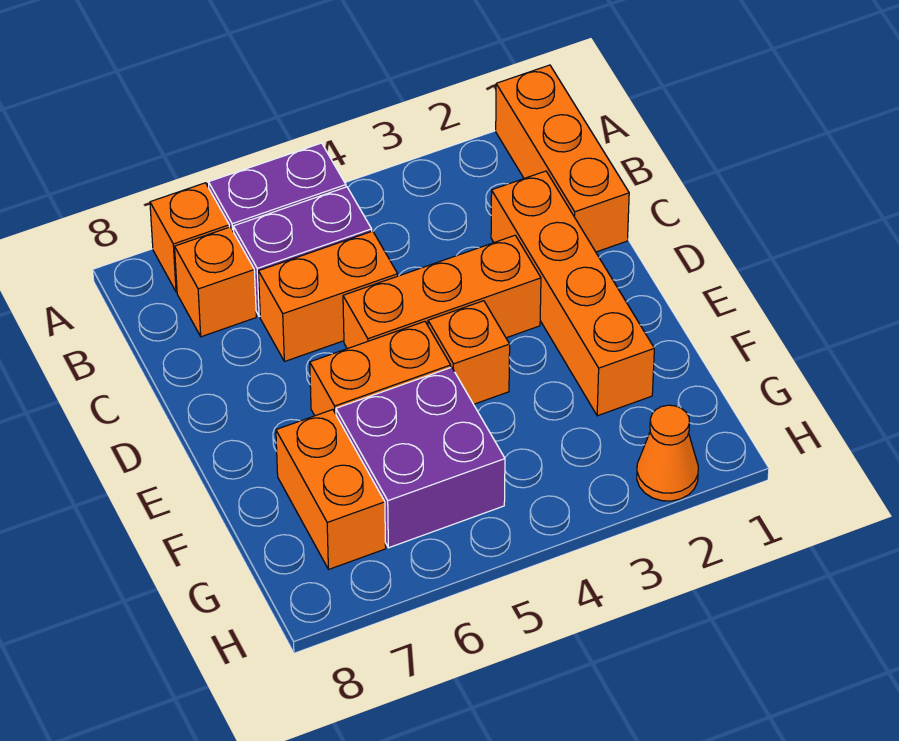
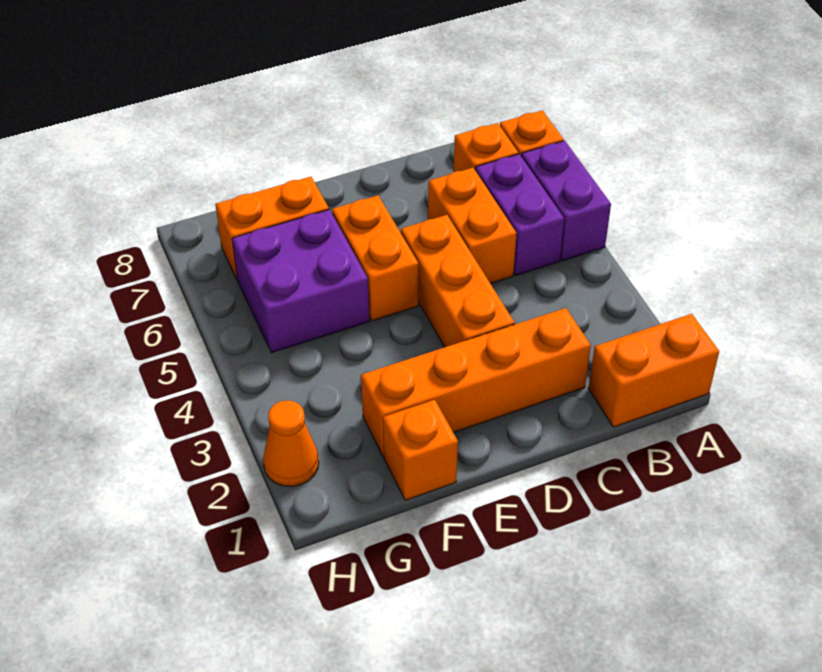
orange 1x3 brick [496,65,629,252] -> orange 1x2 brick [588,314,719,427]
orange 1x1 brick [428,301,510,404] -> orange 1x1 brick moved to [383,400,458,500]

